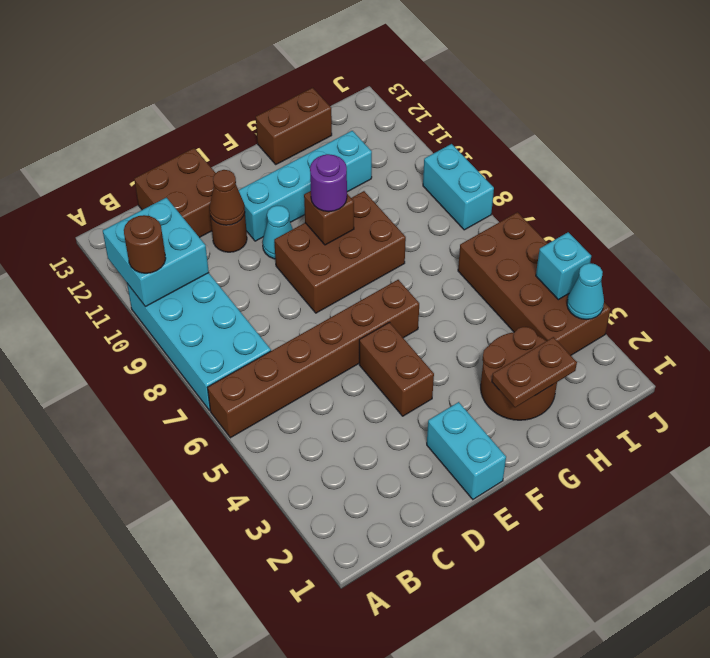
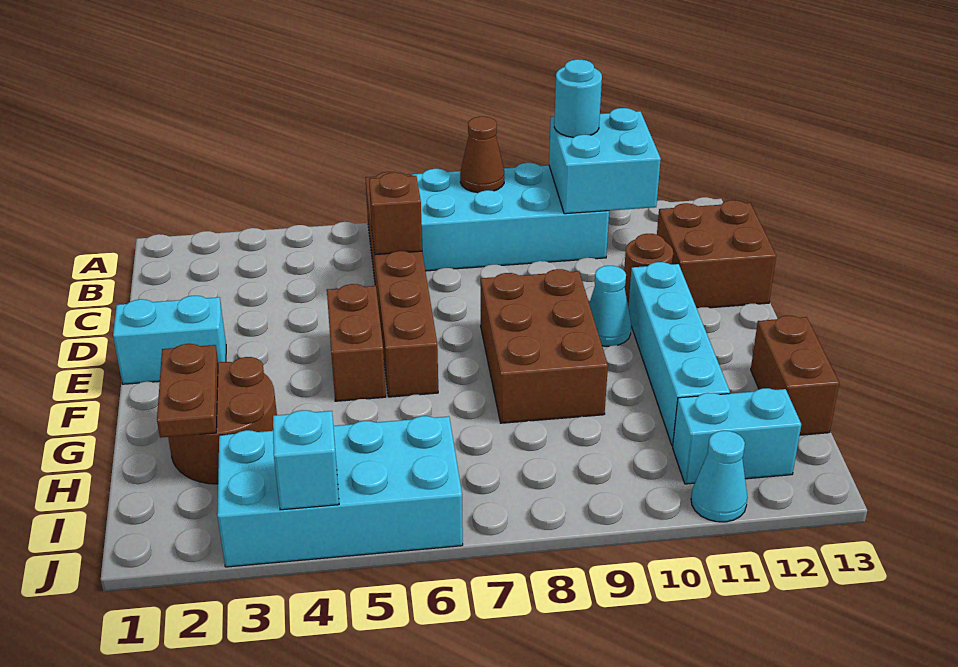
brown 1x1 round brick [124,215,166,273] -> cyan 1x1 round brick [554,59,602,137]
brown 1x1 cone [209,170,245,225] -> brown 1x1 cone moved to [460,117,504,193]
brown 1x2 brick [359,322,434,416] -> brown 1x2 brick turned to [327,284,386,401]
brown 1x1 brick [304,191,354,245] -> brown 1x1 brick moved to [369,173,422,255]
purple 1x1 round brick [310,154,347,212] -> none
brown 2x4 brick [458,212,611,355] -> cyan 2x4 brick [217,416,463,567]
cyan 1x1 cone [567,263,604,319] -> cyan 1x1 cone moved to [691,431,748,522]
cyan 1x2 brick [423,144,494,230] -> cyan 1x2 brick moved to [673,388,801,484]

